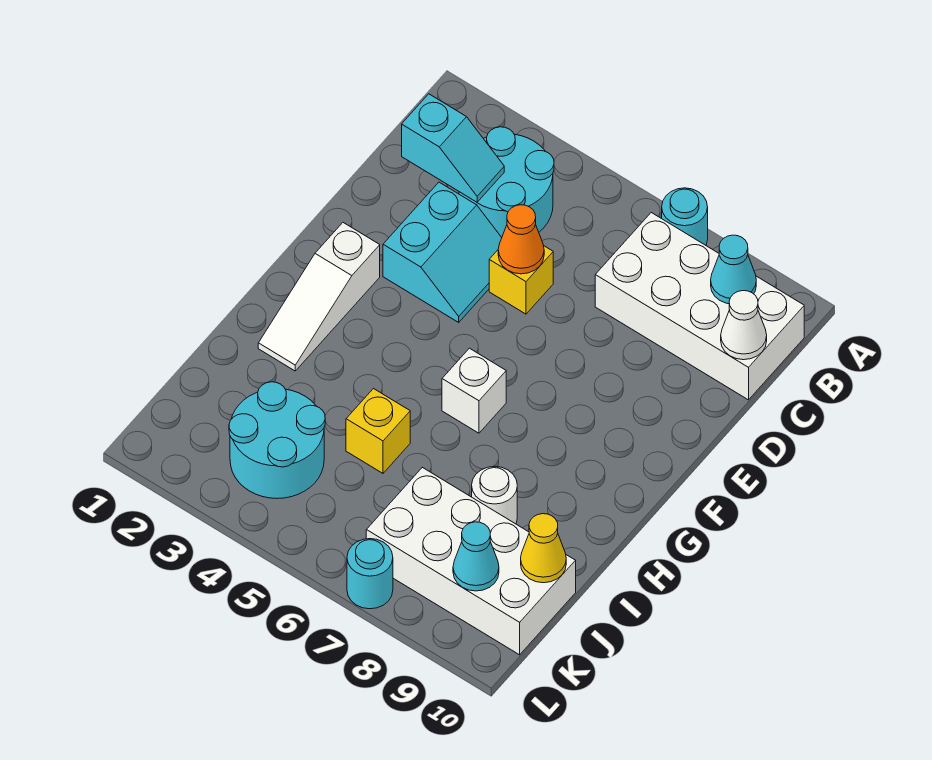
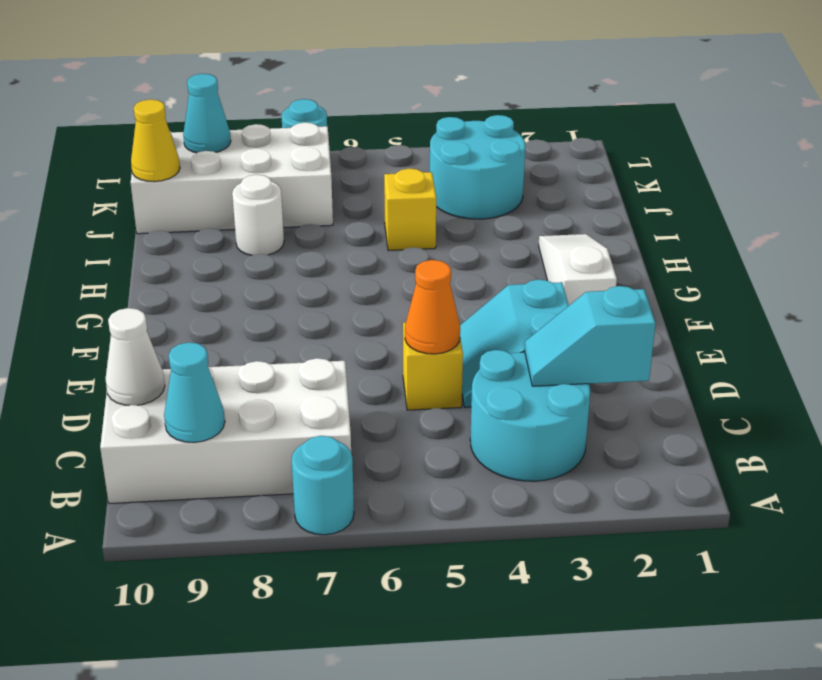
white 1x1 brick [442,348,506,433] -> none

